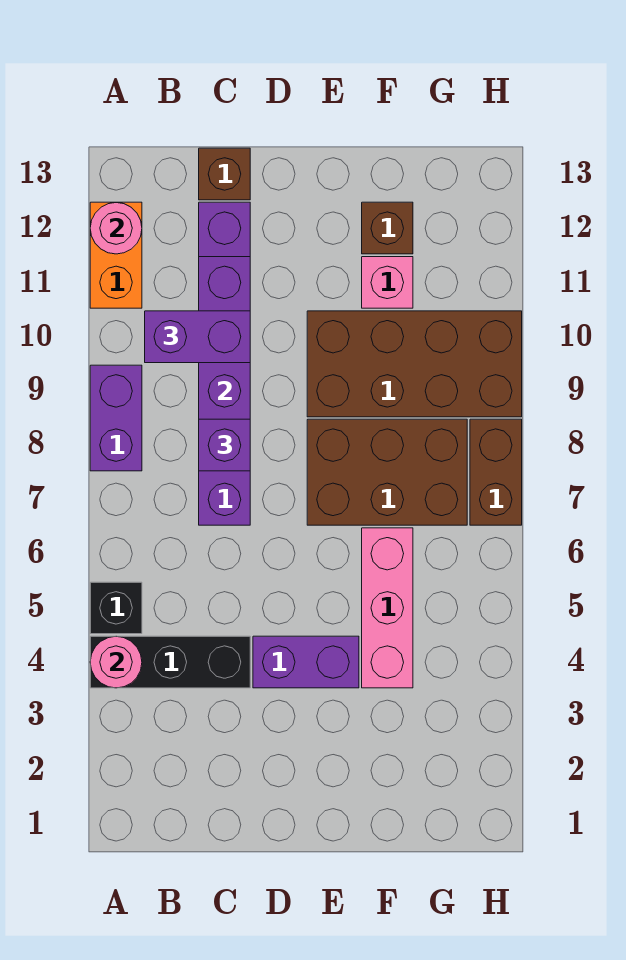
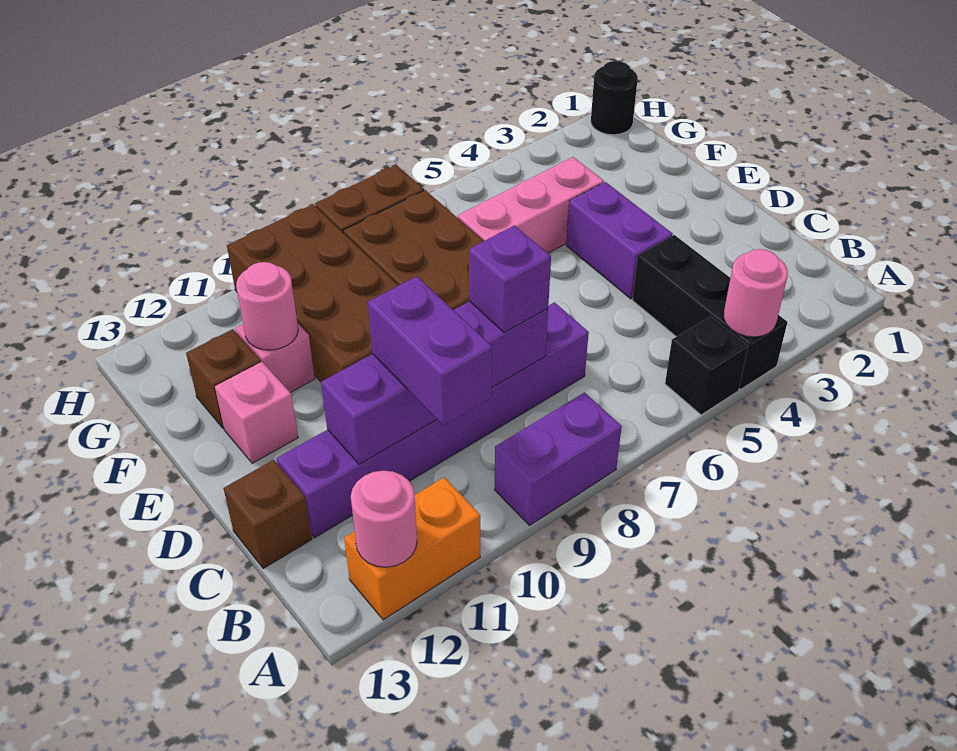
none -> pink 1x1 brick [215,362,298,463]
none -> pink 1x1 round brick [236,262,298,350]
none -> black 1x1 round brick [591,61,638,135]

